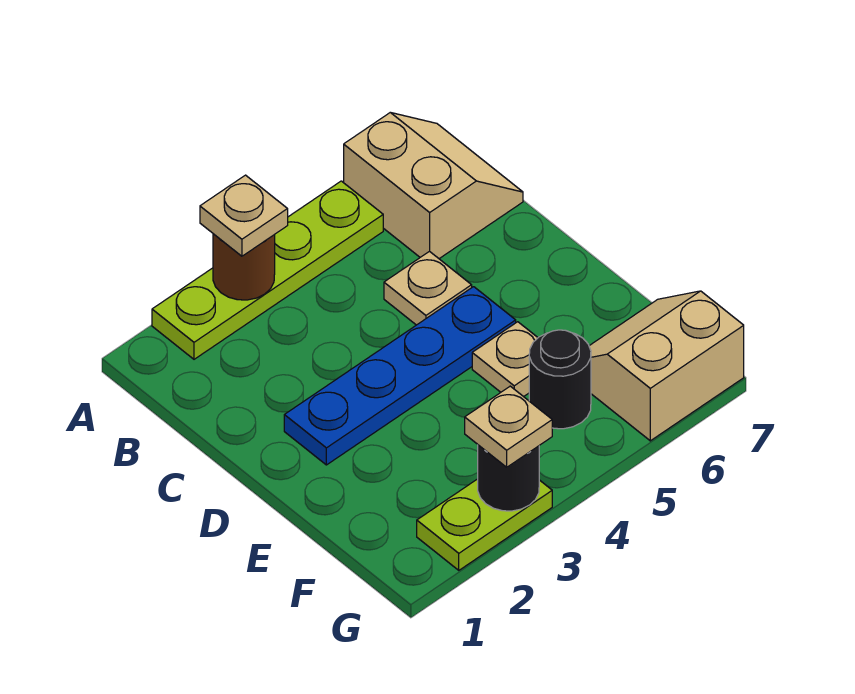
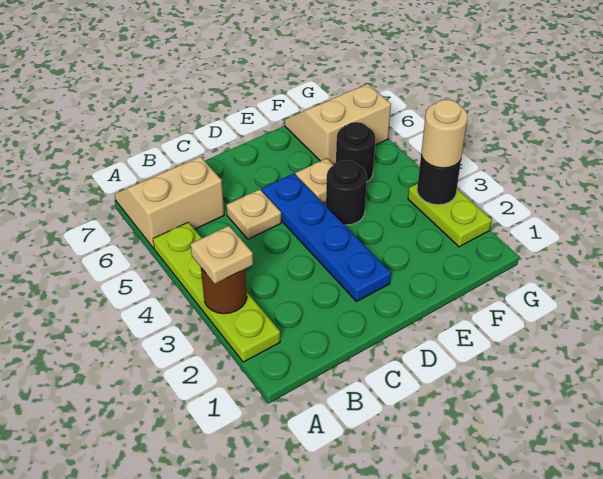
none -> black 1x1 round brick [326,160,367,225]
tan 2x2 slope [589,291,744,441] -> tan 2x2 slope turned to [285,84,391,165]
tan 1x1 plate [465,386,552,467] -> tan 1x1 round brick [421,99,468,168]

